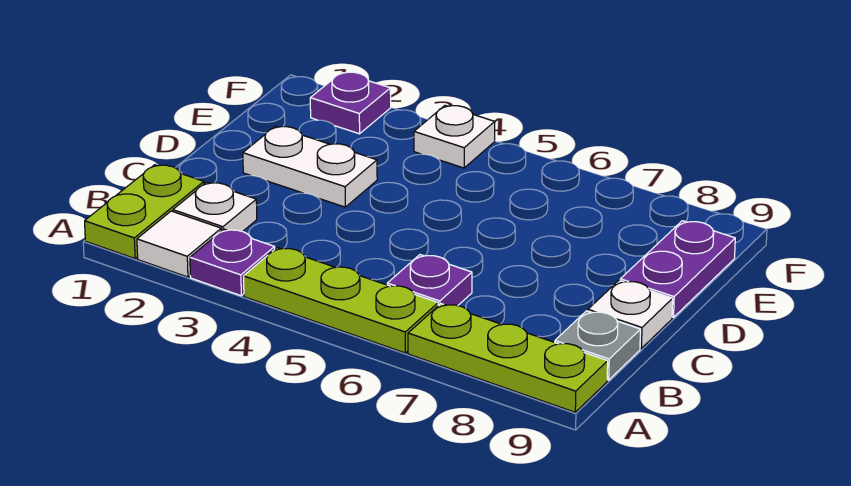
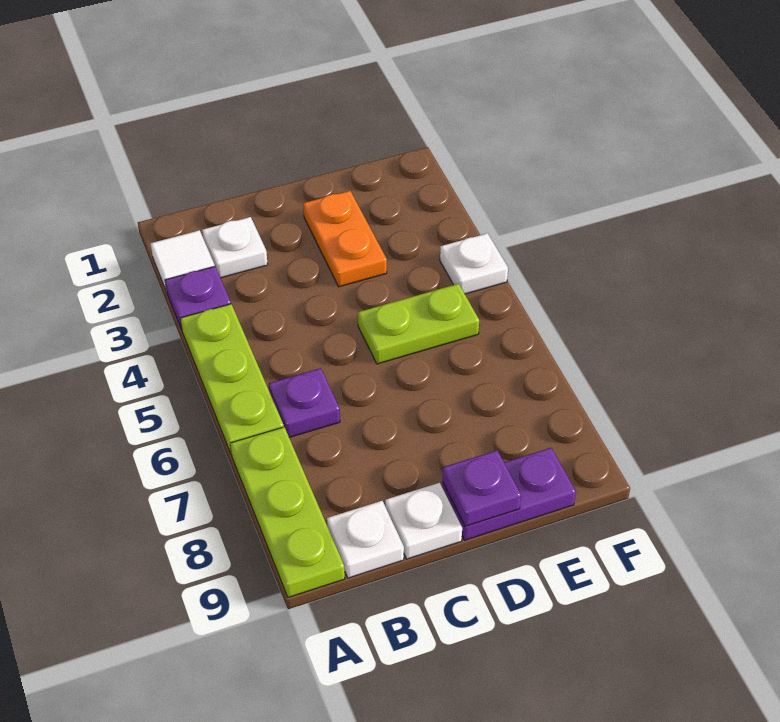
lime 1x2 plate [85,165,204,259] -> lime 1x2 plate moved to [358,284,479,364]
grey 1x1 plate [555,311,640,380] -> white 1x1 plate [327,501,404,578]
white 1x2 plate [243,126,377,207] -> orange 1x2 plate [303,191,387,287]
purple 1x1 plate [310,72,391,134] -> purple 1x1 plate moved to [443,450,521,526]

